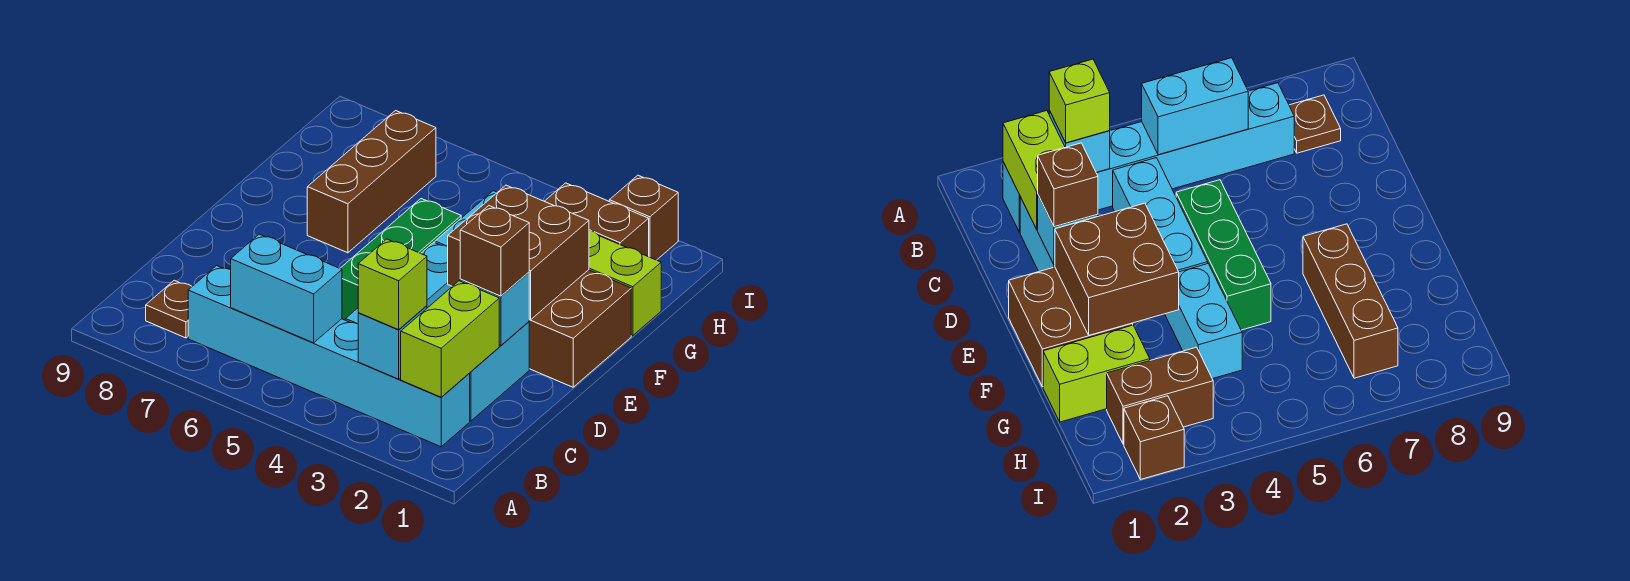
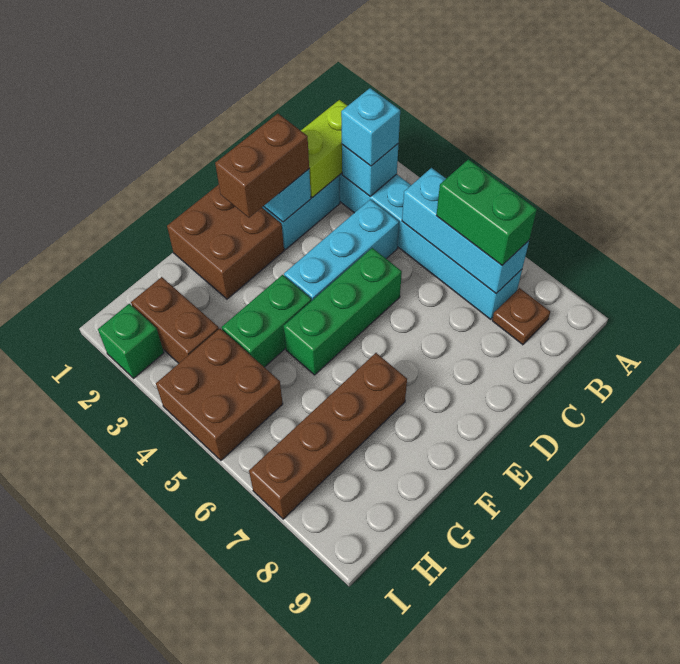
lime 1x1 brick [358,239,427,330] -> cyan 1x1 brick [341,88,400,166]
cyan 1x2 brick [231,234,342,343] -> cyan 1x3 brick [402,168,529,293]
none -> green 1x2 brick [436,159,537,265]
brown 1x1 brick [460,206,529,296] -> brown 1x2 brick [215,114,309,218]
brown 2x2 brick [448,185,589,320] -> brown 2x2 brick moved to [156,329,283,460]
cyan 1x2 brick [1165,264,1242,379] -> green 1x2 brick [222,275,311,367]
brown 1x3 brick [307,111,436,253] -> brown 1x4 brick [249,353,407,519]
lime 1x2 brick [589,230,661,336] -> none
brown 1x1 brick [609,175,678,260] -> green 1x1 brick [98,304,164,378]

